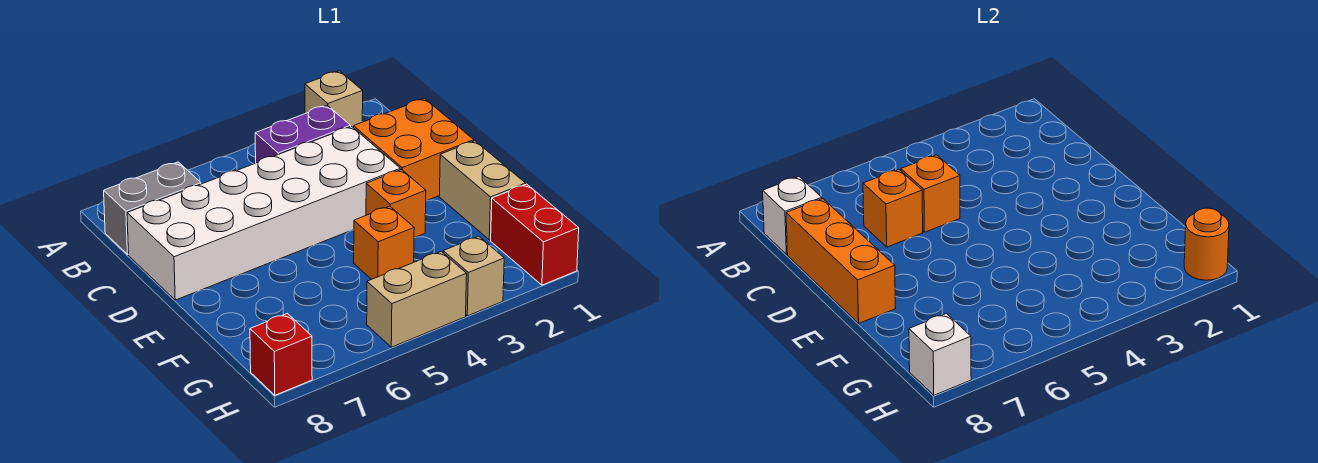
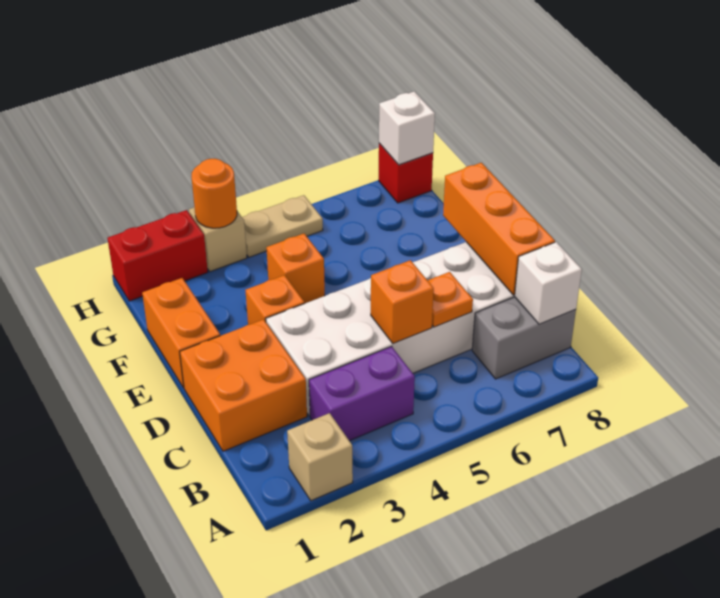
orange 1x1 brick [863,169,923,247] -> orange 1x1 plate [428,272,473,327]
tan 1x2 brick [439,141,526,240] -> orange 1x2 brick [142,278,220,388]
red 1x2 brick [491,184,579,285] -> red 1x2 brick turned to [107,210,208,301]
orange 1x1 round brick [1184,208,1229,280] -> orange 1x1 round brick moved to [192,159,237,228]
tan 1x2 brick [367,251,467,347] -> tan 1x2 plate [242,195,323,257]

